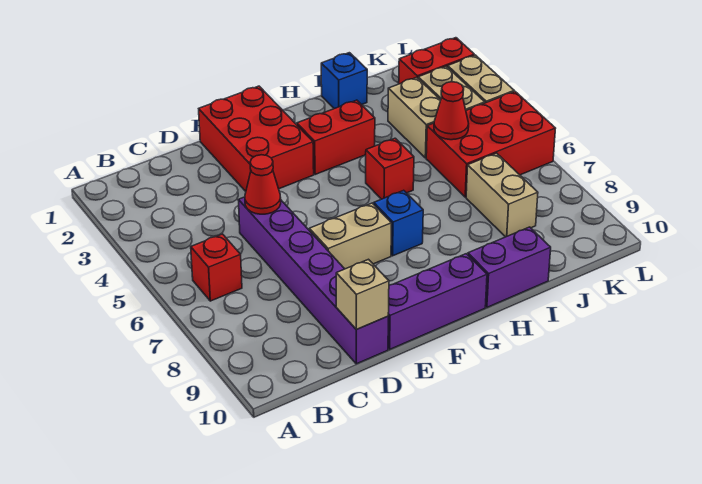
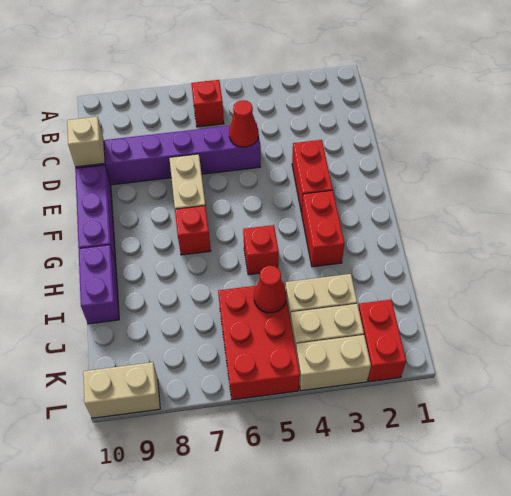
red 2x3 brick [199,86,314,191] -> red 1x2 brick [292,140,333,212]
blue 1x1 brick [374,190,423,256] -> red 1x1 brick [175,206,211,255]
blue 1x1 brick [321,53,367,109] -> none
tan 1x2 brick [466,153,538,237] -> tan 1x2 brick moved to [83,362,160,418]

